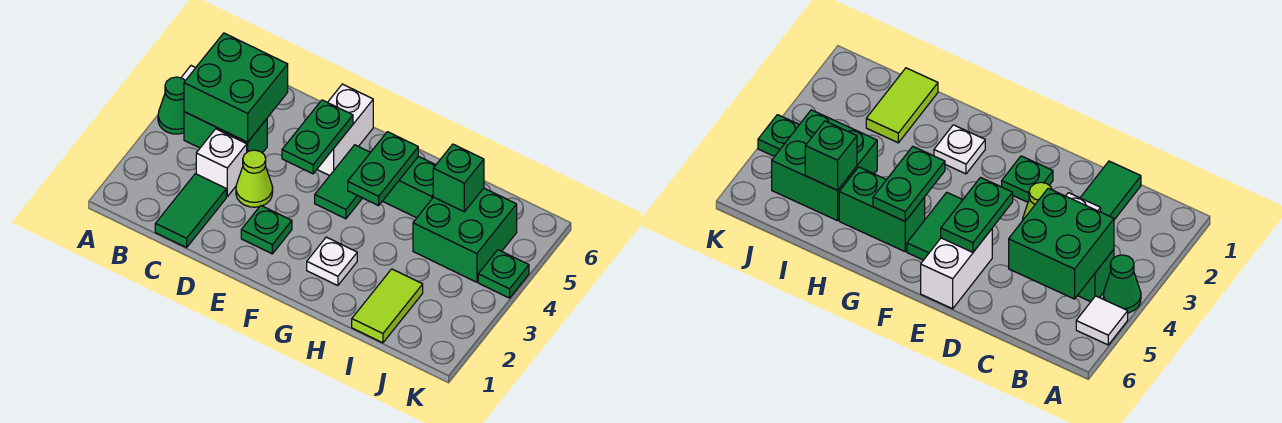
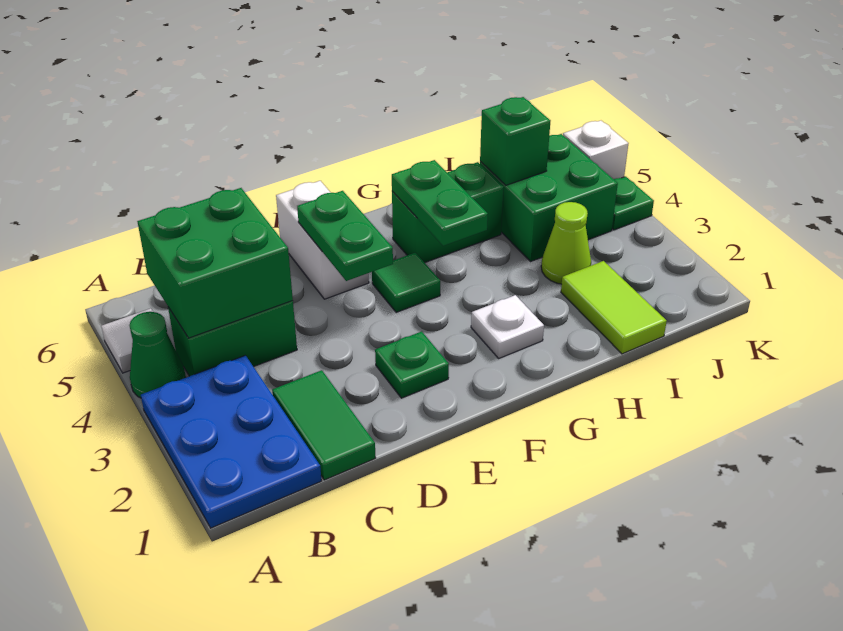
none -> blue 2x3 plate [141,355,322,528]
white 1x1 brick [196,129,247,196] -> white 1x1 brick moved to [563,121,629,179]
lime 1x1 cone [236,150,273,207] -> lime 1x1 cone moved to [541,202,591,284]
green 1x2 tile [315,145,370,219] -> green 1x1 tile [372,253,440,312]

